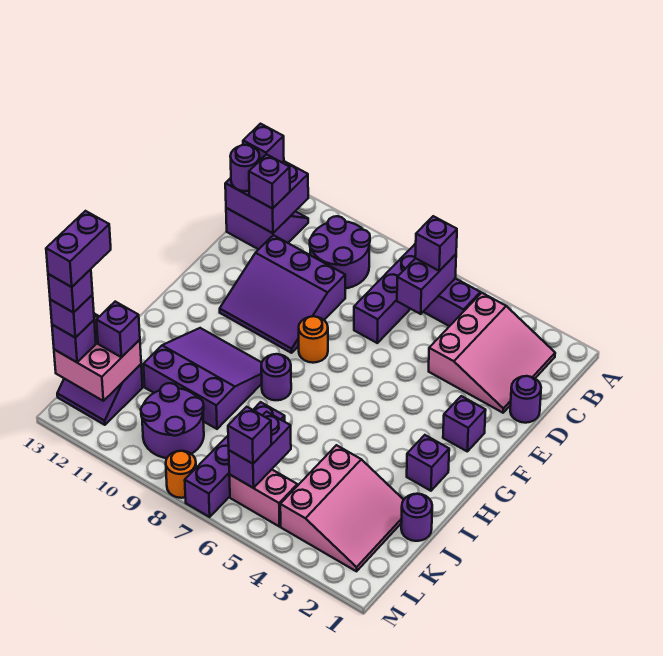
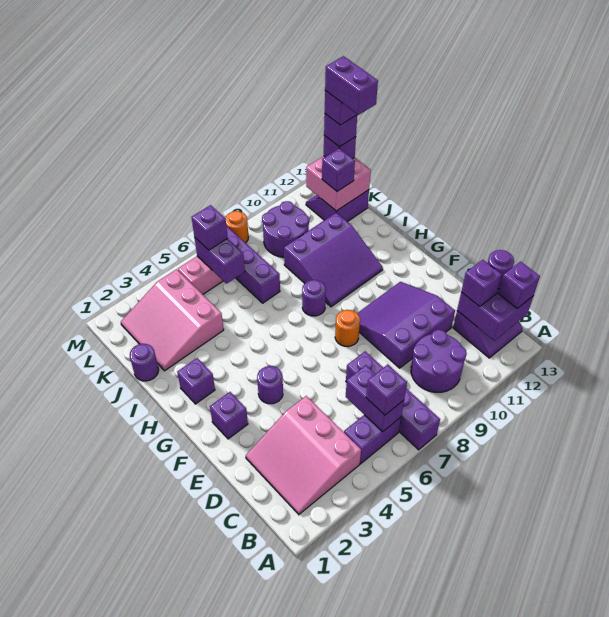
purple 1x1 round brick [510,376,541,423] -> purple 1x1 round brick moved to [257,366,283,404]

